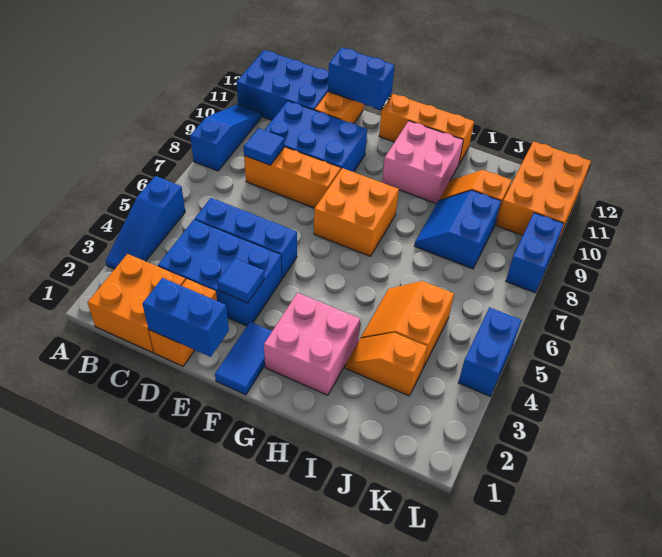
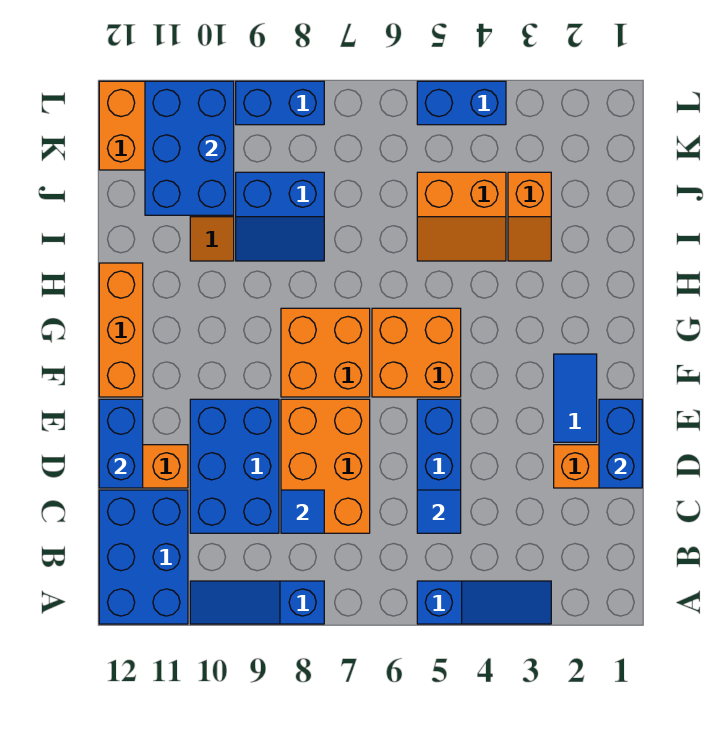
orange 2x2 brick [87,254,186,353] -> orange 2x2 brick moved to [372,308,461,397]
blue 2x3 brick [158,220,282,326] -> blue 2x3 brick moved to [145,81,234,215]
orange 1x3 brick [244,147,341,208] -> orange 2x3 brick [281,399,370,533]
blue 1x1 tile [217,258,264,303] -> blue 1x1 tile moved to [417,490,461,533]
blue 1x2 tile [215,322,272,395] -> blue 1x2 tile turned to [554,354,597,442]
pink 2x2 brick [264,293,360,395] -> none
pink 2x2 brick [382,121,463,204] -> none

